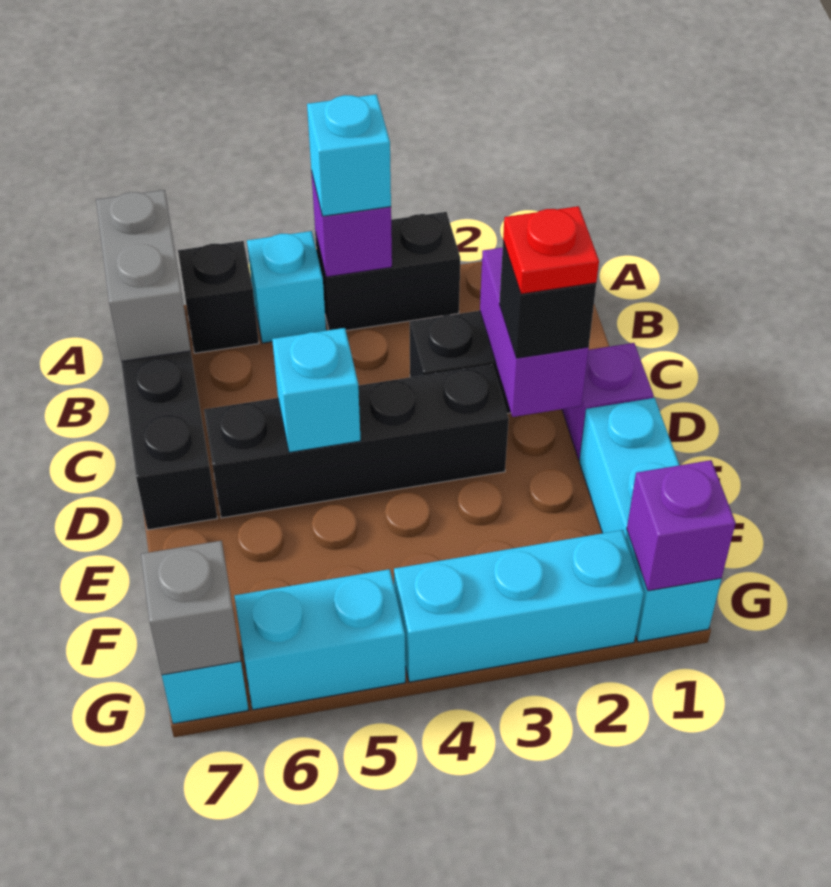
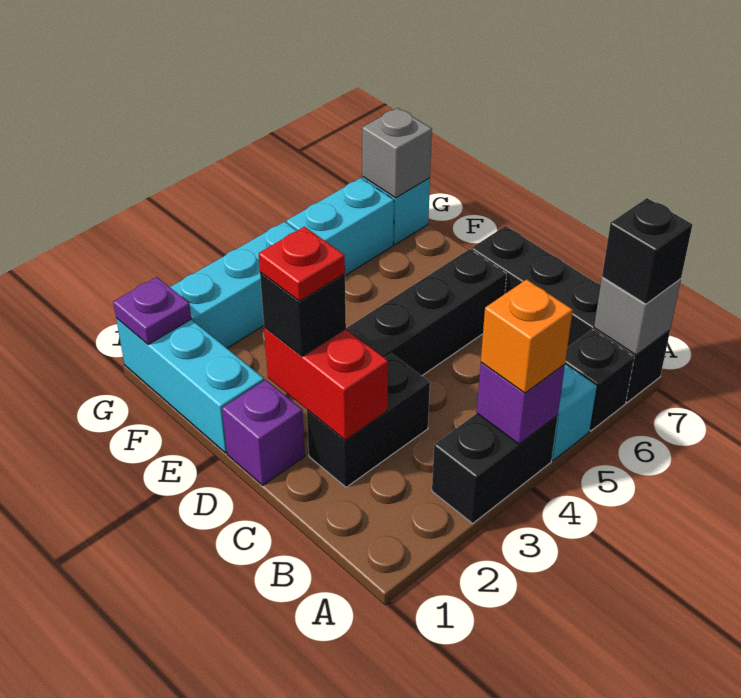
cyan 1x1 brick [307,94,391,216] -> orange 1x1 brick [481,279,573,393]
grey 1x2 brick [96,190,191,361] -> grey 1x1 brick [594,277,681,355]
none -> black 1x1 brick [602,198,693,304]
purple 1x2 brick [480,248,589,417] -> red 1x2 brick [264,327,388,440]
cyan 1x1 brick [272,328,361,452] -> none
purple 1x1 brick [627,460,736,591] -> purple 1x1 plate [113,277,191,344]

